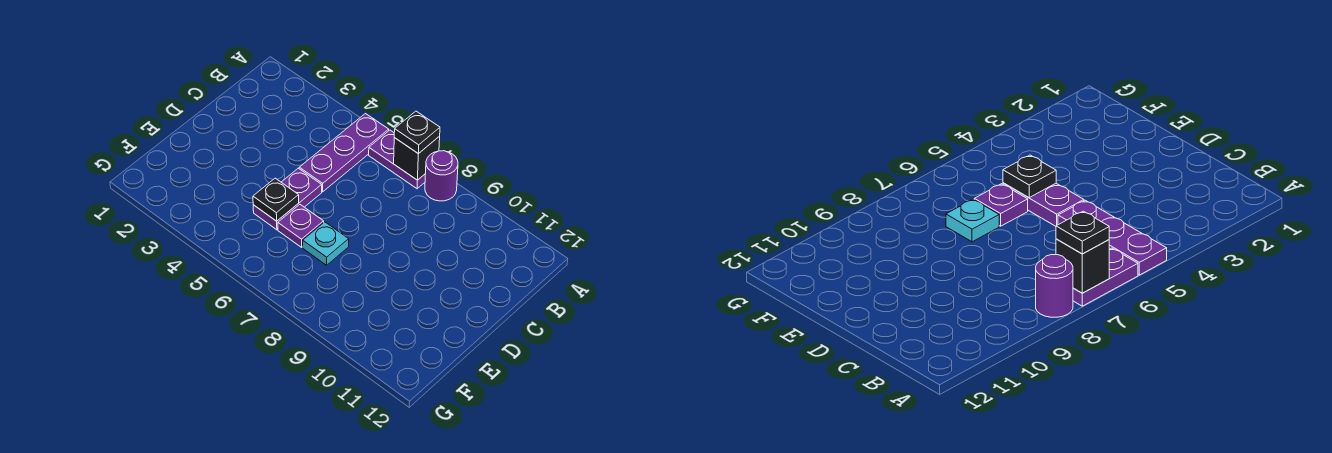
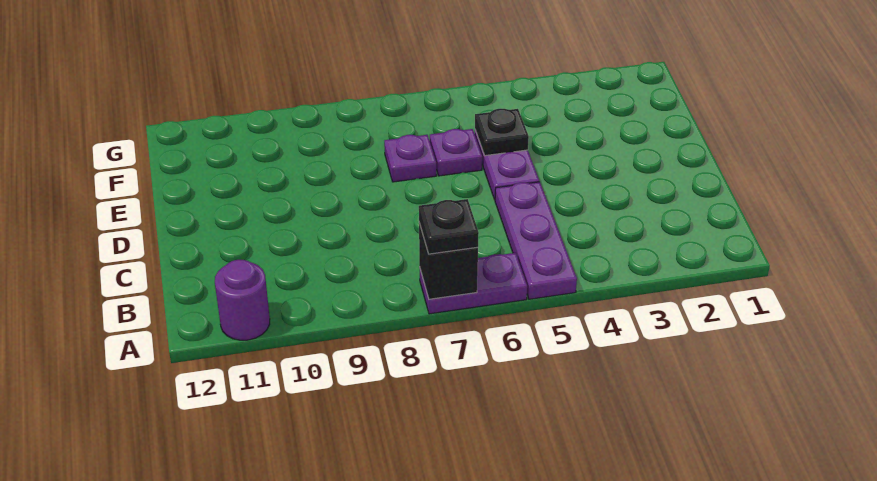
purple 1x1 round brick [425,151,458,201] -> purple 1x1 round brick moved to [215,260,270,340]
cyan 1x1 plate [303,222,349,265] -> purple 1x1 plate [384,135,436,182]

